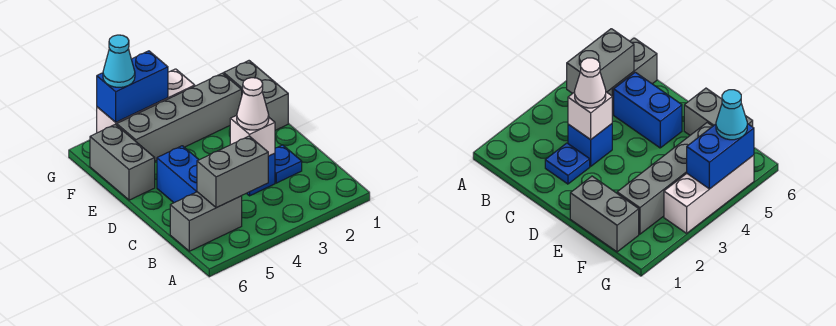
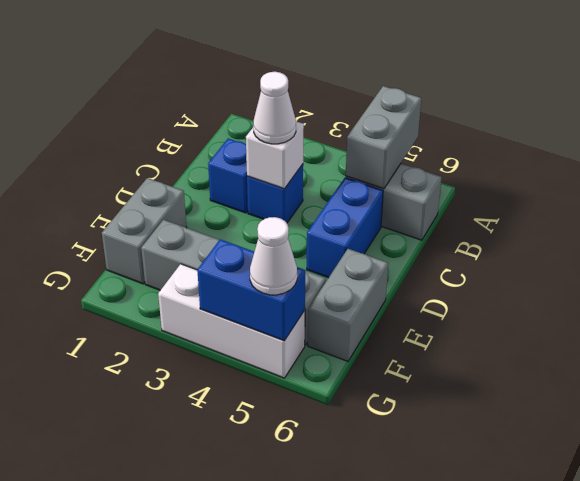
grey 1x2 brick [197,136,268,208] -> grey 1x2 brick turned to [346,86,421,189]
blue 1x1 plate [275,145,302,183] -> blue 1x1 brick [208,139,248,213]
cyan 1x1 cone [103,35,135,87] -> white 1x1 cone [250,217,297,295]

